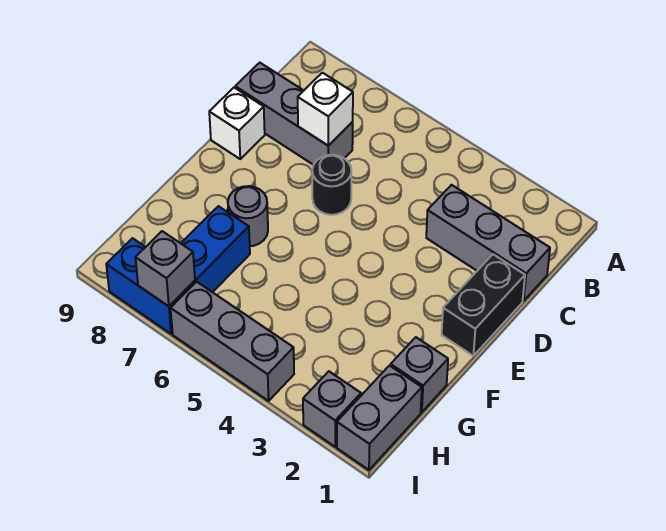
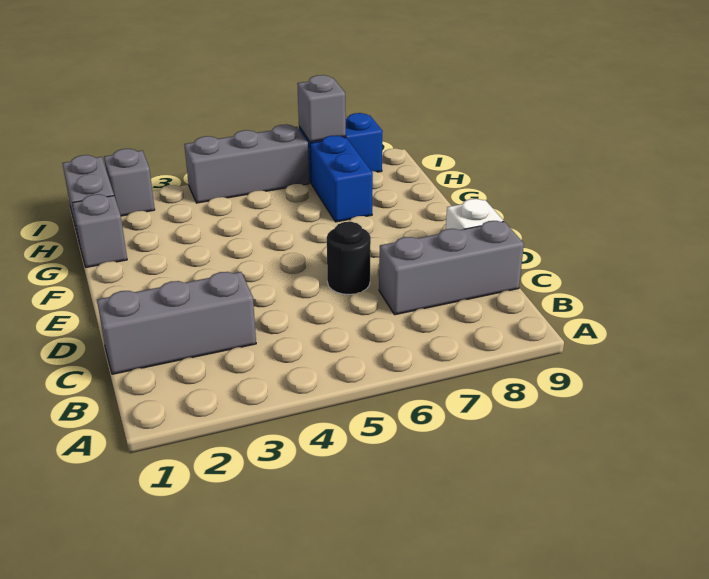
white 1x1 brick [298,73,353,146] -> none
black 1x2 brick [442,254,525,356] -> none
grey 1x1 round brick [228,186,268,246] -> none

